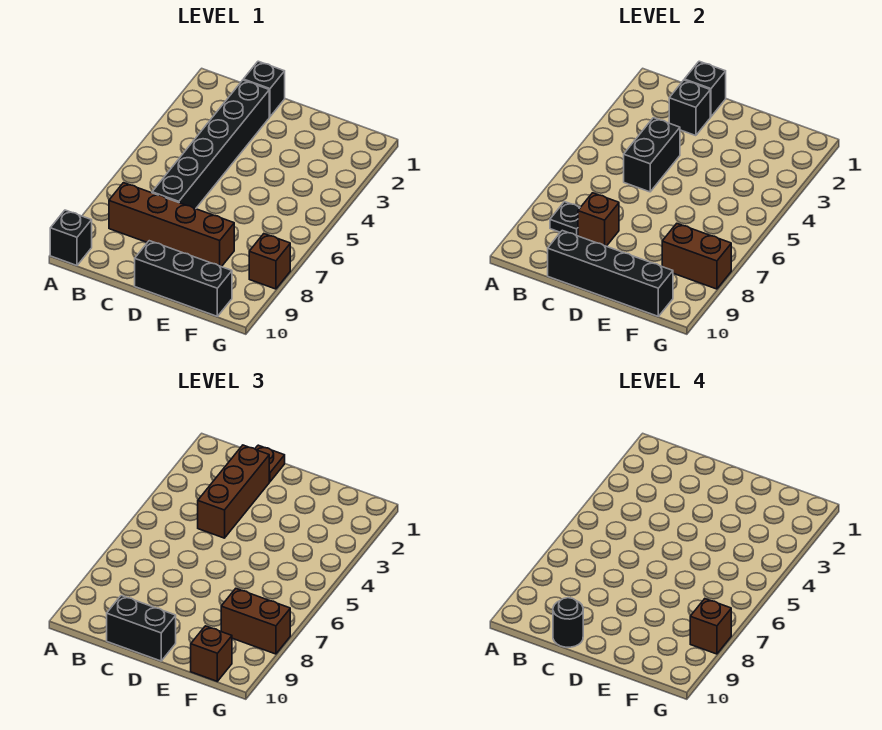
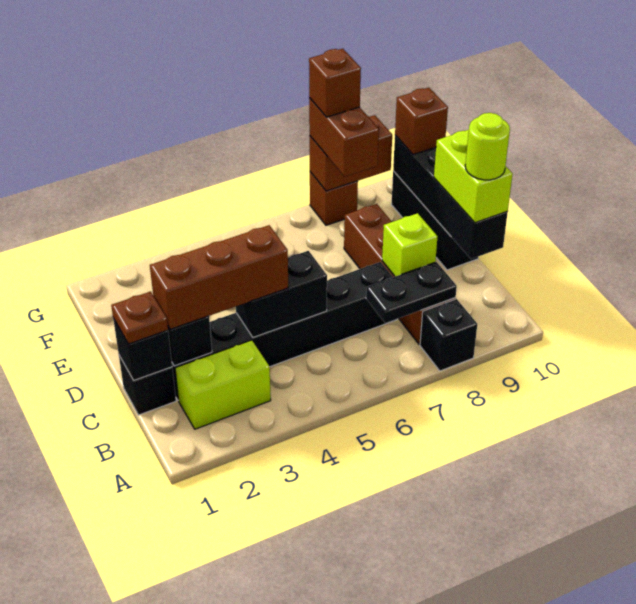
black 1x1 brick [50,210,92,265] -> black 1x1 brick moved to [420,299,477,371]
none -> lime 1x2 brick [175,340,271,429]
black 1x1 plate [550,202,580,236] -> black 1x2 plate [366,262,457,323]
brown 1x1 brick [578,193,619,246] -> lime 1x1 brick [382,213,438,277]
black 1x2 brick [107,595,176,661] -> lime 1x2 brick [434,130,512,223]
black 1x1 round brick [553,598,583,647] -> lime 1x1 round brick [465,113,510,180]
brown 1x2 brick [662,224,731,289] -> brown 1x2 brick turned to [310,115,392,191]

